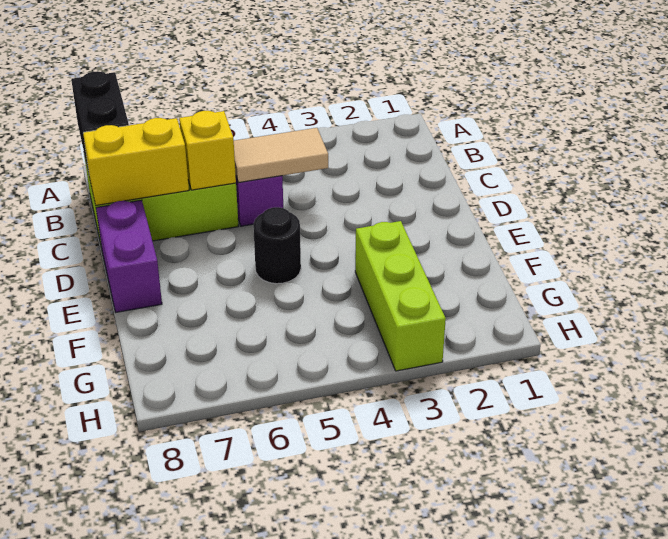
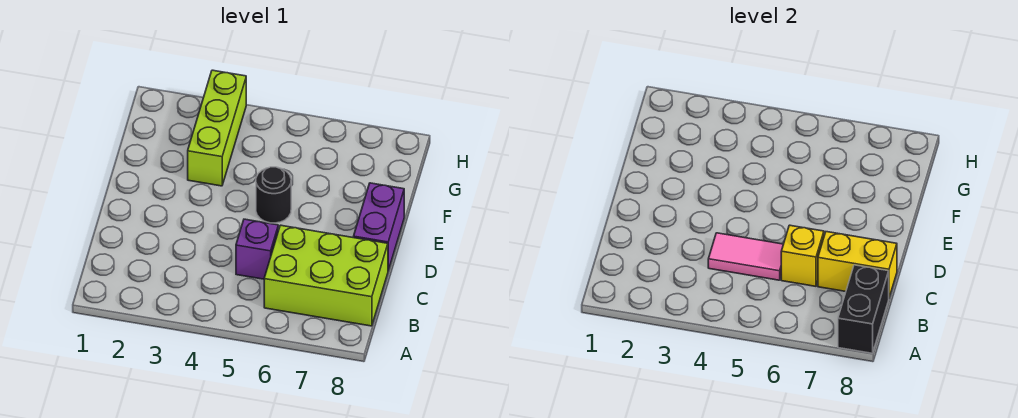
tan 1x2 tile [234,128,328,183] -> pink 1x2 tile [708,233,783,280]

